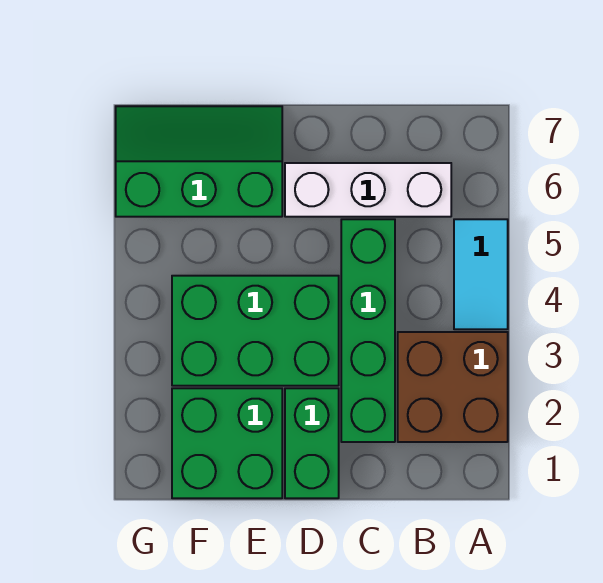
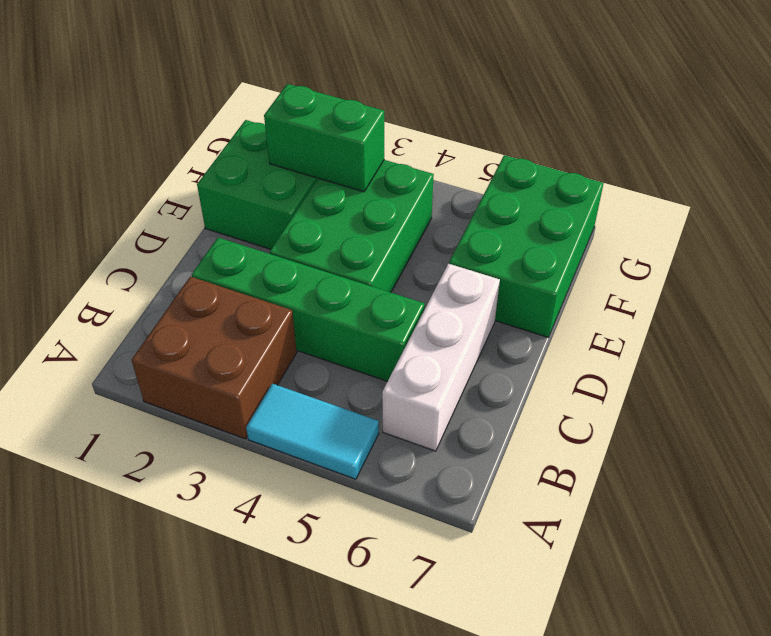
green 1x2 brick [285,388,339,498] -> green 1x2 brick moved to [264,84,384,192]
green 2x3 slope [116,106,282,217] -> green 2x3 brick [449,155,603,337]

